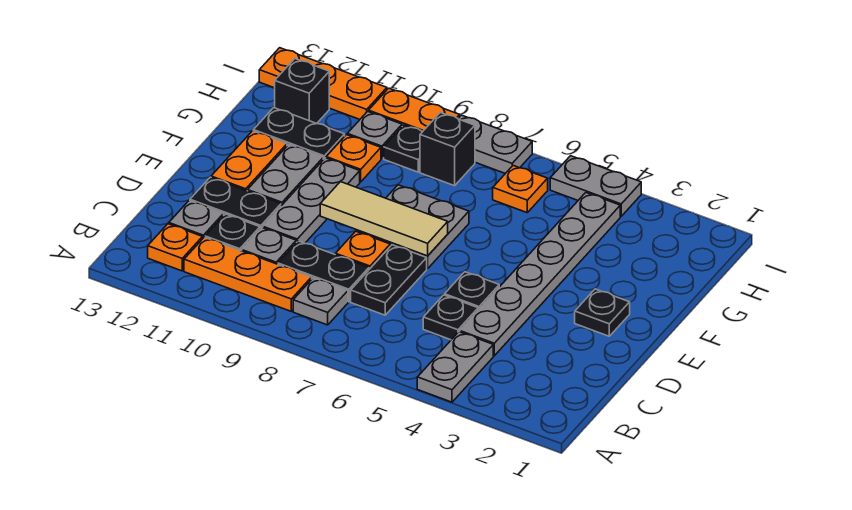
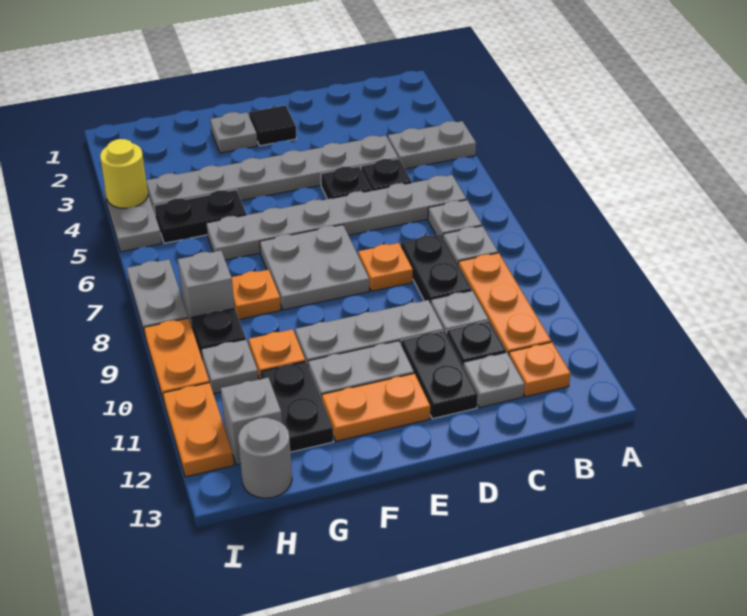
none -> grey 1x6 plate [206,175,466,260]
none -> grey 1x1 plate [428,200,482,237]
black 1x2 plate [351,245,427,315] -> black 1x2 plate moved to [154,190,246,243]
black 1x1 plate [575,289,630,336] -> black 1x1 tile [249,105,297,146]
tan 1x3 tile [320,182,448,256] -> none
none -> grey 1x1 plate [210,112,258,153]
orange 1x1 plate [493,166,548,213] -> orange 1x1 plate moved to [232,270,281,319]
black 1x1 brick [420,113,475,186] -> grey 1x1 brick [178,251,235,326]
black 1x1 brick [275,59,329,124] -> grey 1x1 brick [221,378,282,465]
none -> grey 1x1 round brick [238,418,292,498]
none -> yellow 1x1 round brick [100,139,148,208]
orange 1x3 plate [259,48,387,119] -> orange 1x2 plate [163,383,234,477]

